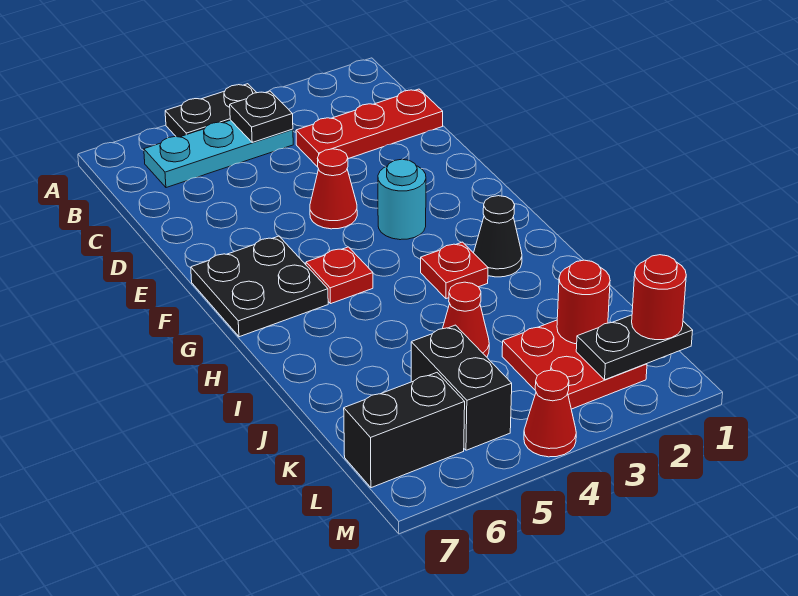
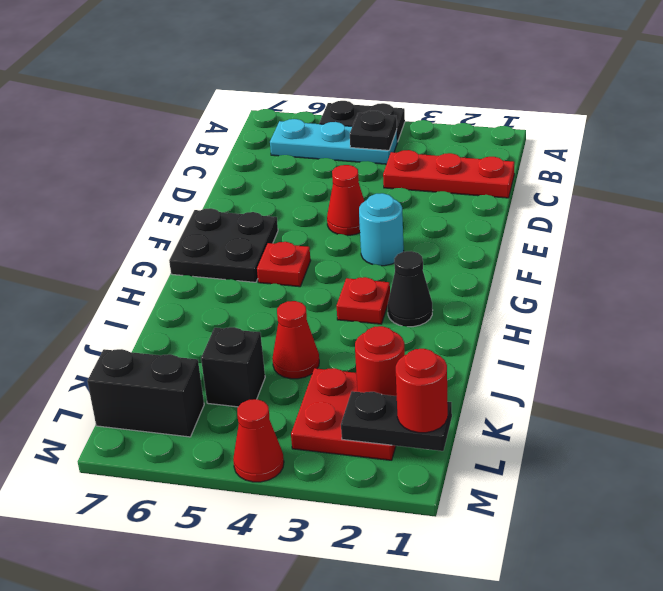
black 1x2 brick [411,325,512,450] -> black 1x1 brick [201,327,265,407]

